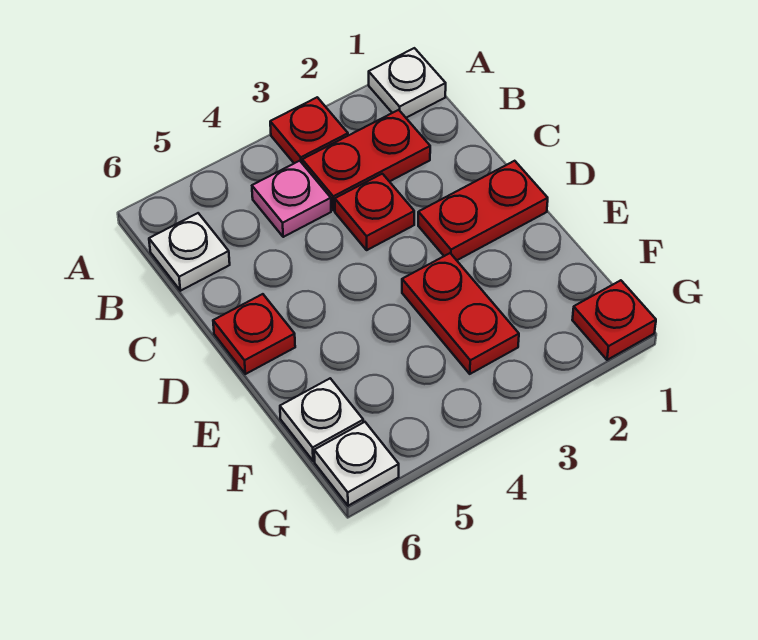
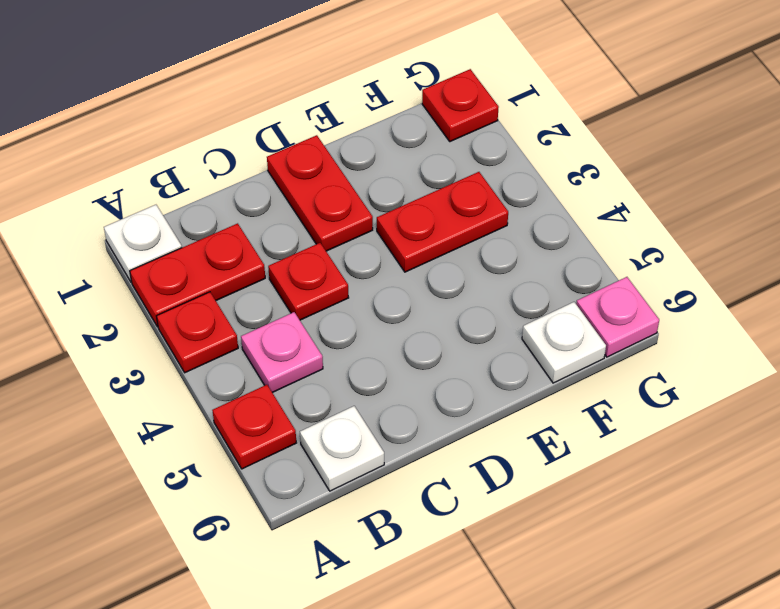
red 1x2 plate [302,110,430,210] -> red 1x2 plate turned to [130,223,265,327]
red 1x1 plate [213,294,295,374] -> red 1x1 plate moved to [212,385,296,469]
white 1x1 plate [314,422,399,506] -> pink 1x1 plate [576,277,659,357]

